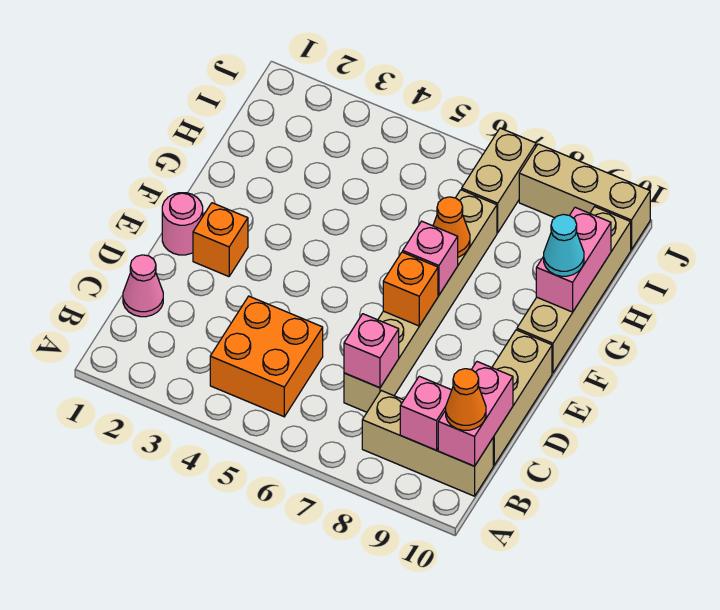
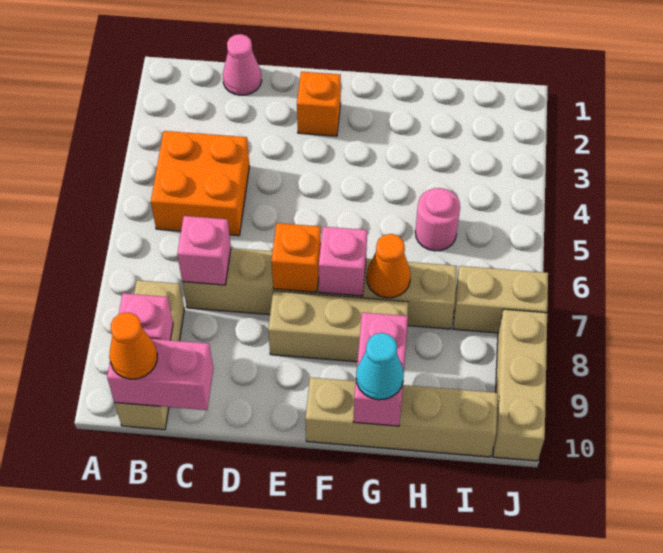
tan 1x3 brick [492,330,552,465] -> tan 1x3 brick moved to [268,291,409,362]
pink 1x1 round brick [162,193,203,255] -> pink 1x1 round brick moved to [415,188,460,251]
pink 1x2 brick [536,207,611,312] -> pink 1x2 brick turned to [353,312,408,426]

